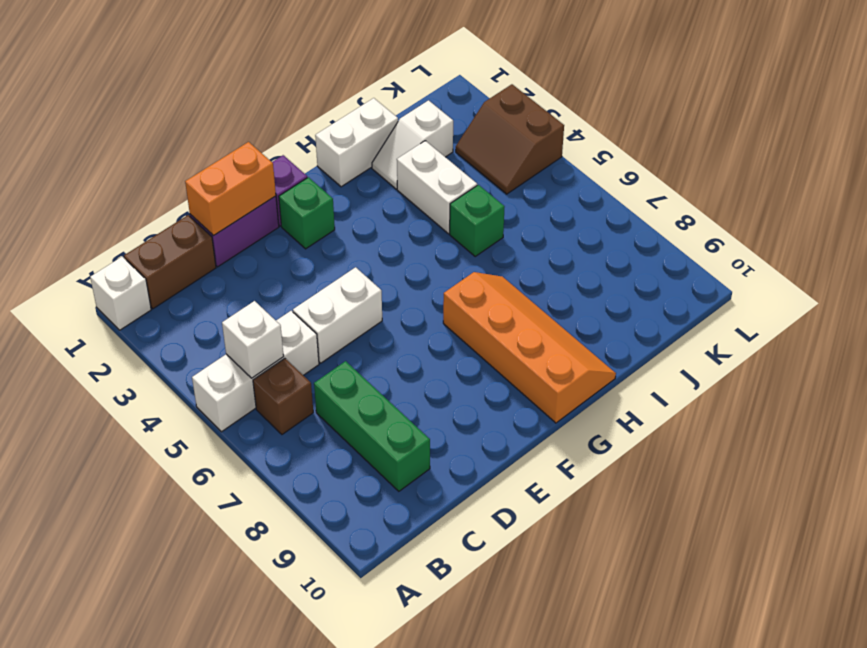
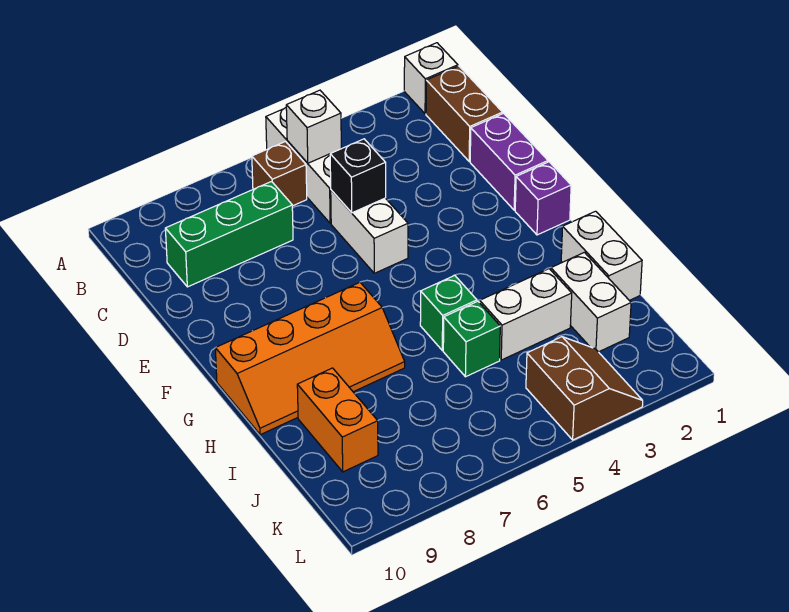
orange 1x2 brick [185,142,276,235] -> orange 1x2 brick moved to [297,368,378,472]
none -> black 1x1 brick [330,139,386,213]
green 1x1 brick [279,177,335,249] -> green 1x1 brick moved to [420,275,477,350]
white 1x2 slope [372,100,453,189] -> white 1x2 brick [551,252,631,352]
brown 2x2 slope [456,84,564,194] -> brown 2x2 slope turned to [526,337,643,440]

